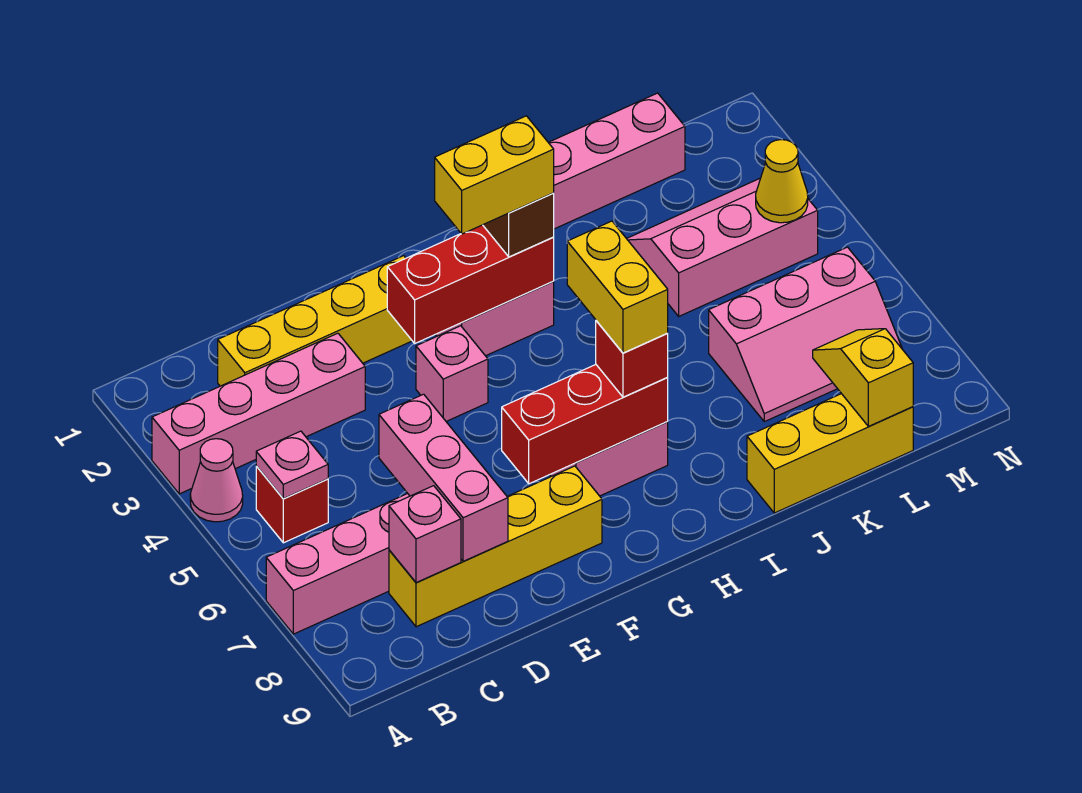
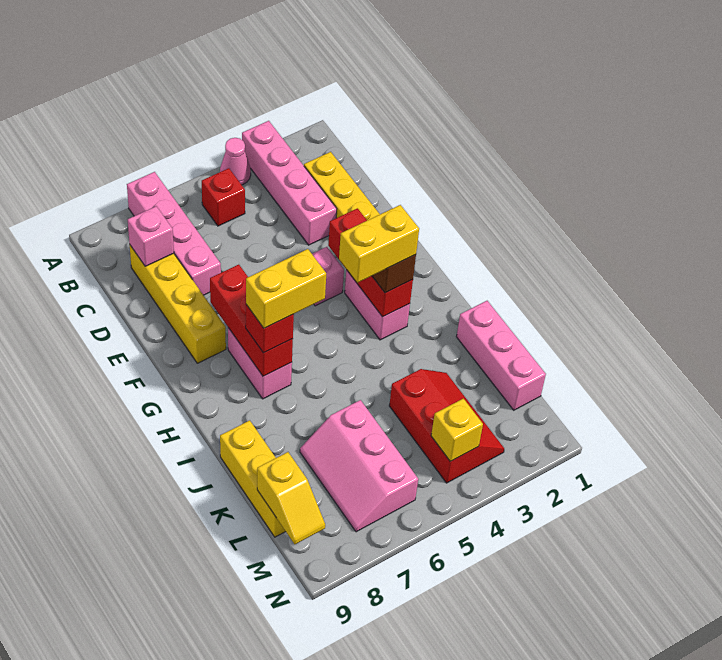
pink 1x1 plate [256,431,328,499] -> none
pink 1x3 brick [379,394,508,562] -> none
yellow 1x2 brick [435,116,554,234] -> yellow 1x2 brick turned to [339,205,419,283]
pink 2x3 slope [627,178,818,316] -> red 2x3 slope [389,369,504,483]
yellow 1x2 slope [813,329,913,426] -> yellow 1x2 slope turned to [257,452,325,544]
yellow 1x1 cone [756,140,808,223] -> yellow 1x1 brick [431,399,483,461]

